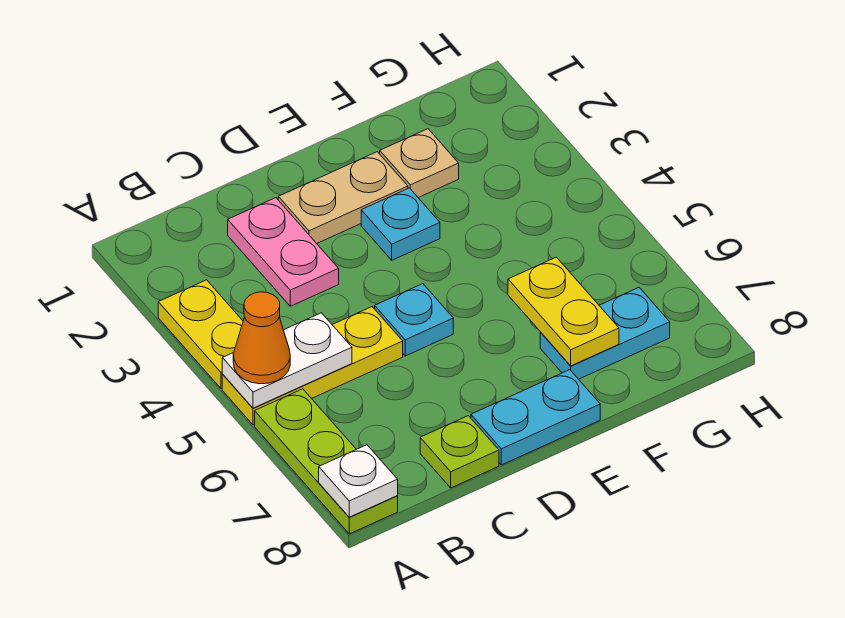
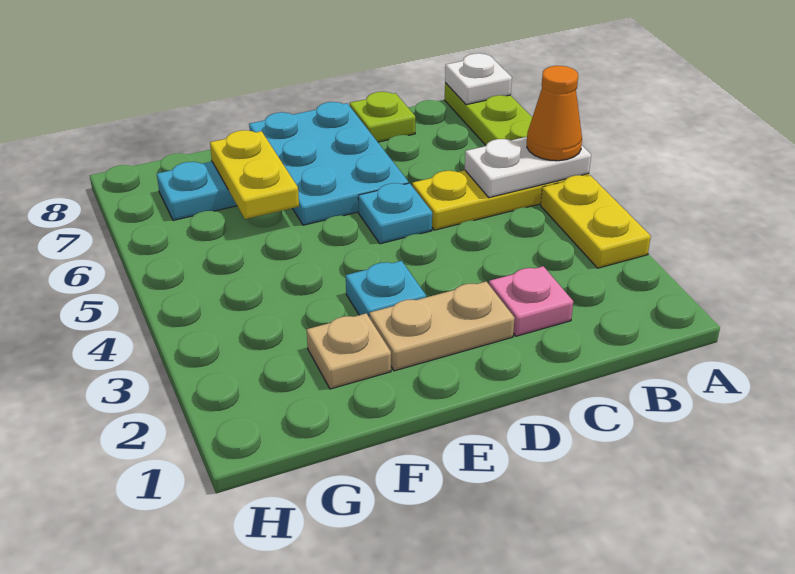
pink 1x2 plate [228,198,339,306] -> pink 1x1 plate [489,266,573,336]
cyan 1x2 plate [471,370,600,465] -> cyan 2x3 plate [249,102,409,225]

